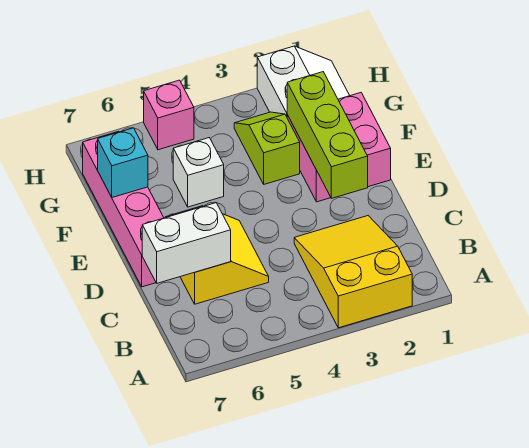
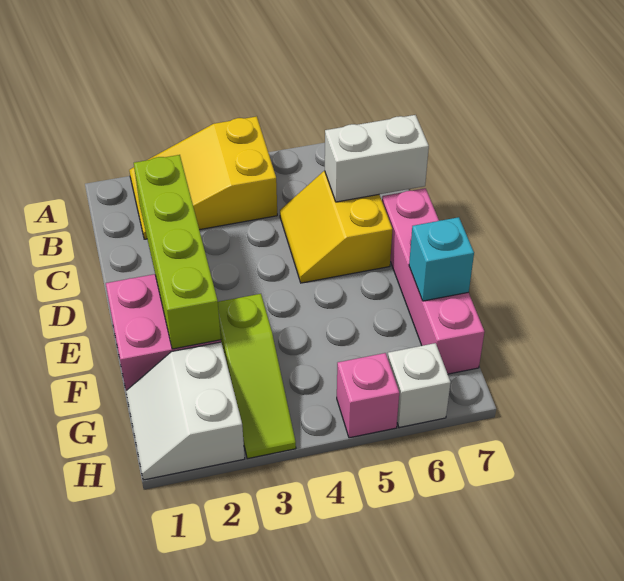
yellow 2x3 slope [294,216,412,328] -> yellow 2x3 slope turned to [129,116,277,239]
lime 1x3 brick [287,72,368,198] -> lime 1x4 brick [134,155,221,349]
lime 1x2 slope [234,112,300,184] -> lime 1x3 slope [218,294,296,459]
white 1x1 brick [173,138,224,207] -> white 1x1 brick moved to [388,343,451,428]

